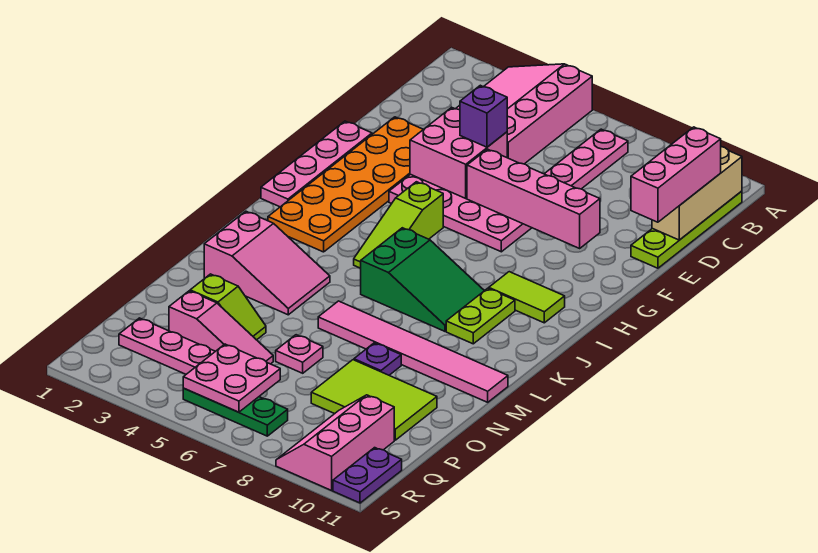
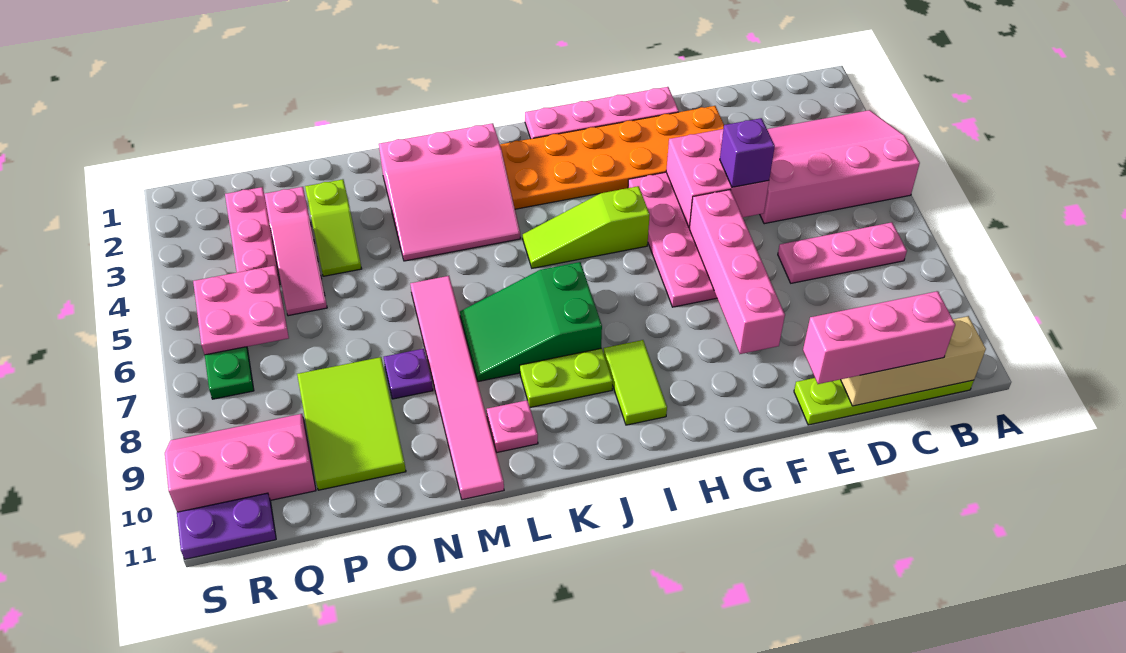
green 2x3 slope [360,228,484,331] -> green 2x3 slope turned to [460,262,602,382]
pink 2x3 slope [204,211,330,315] -> pink 3x3 slope [379,123,521,261]
pink 1x1 plate [276,335,323,373] -> pink 1x1 plate moved to [487,400,538,452]

